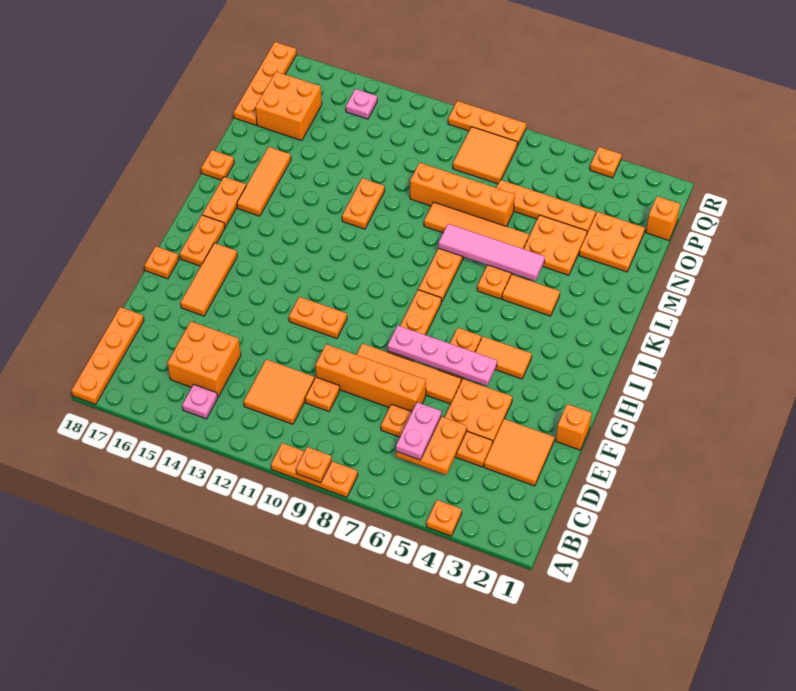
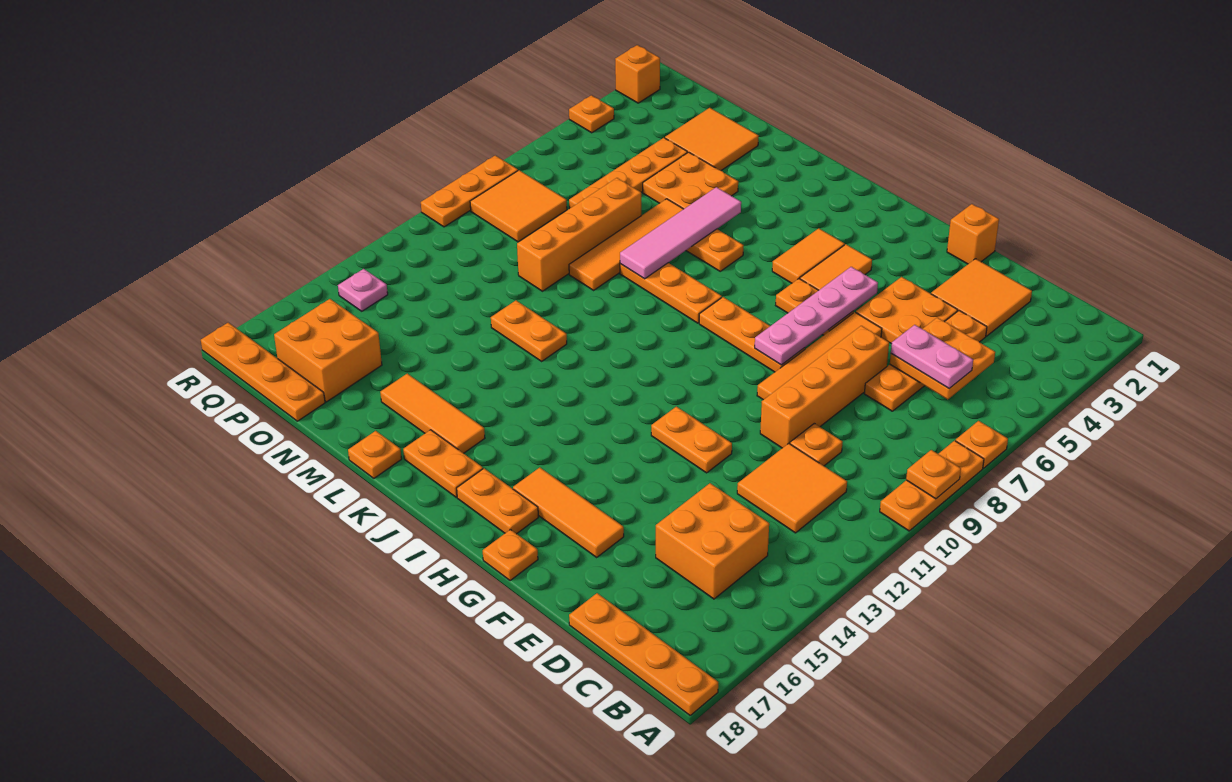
orange 1x1 plate [426,500,462,536] -> orange 1x1 plate moved to [955,421,1008,468]
pink 1x1 plate [182,384,218,419] -> none
orange 1x2 plate [289,297,347,339] -> orange 1x2 plate turned to [651,407,732,473]
orange 1x2 tile [502,275,560,316] -> orange 1x2 tile moved to [772,228,845,283]
orange 2x2 plate [579,212,645,272] -> orange 2x2 tile [665,108,759,171]
orange 1x1 brick [646,196,680,240] -> orange 1x1 brick moved to [615,45,660,103]

